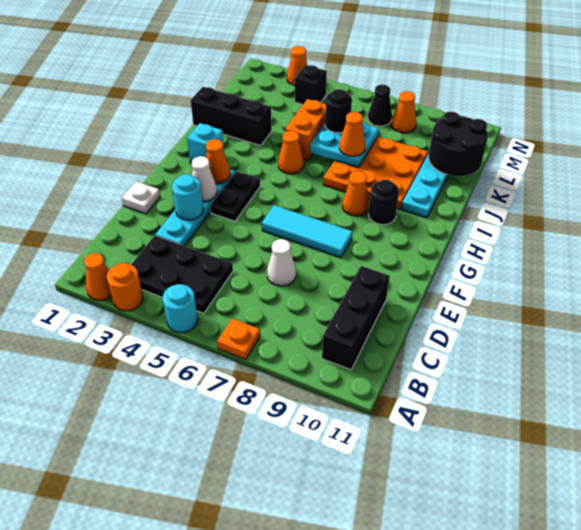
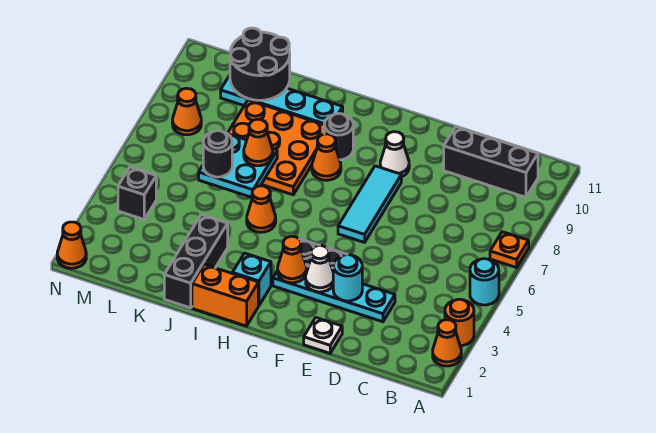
black 2x3 plate [131,235,233,313] -> none
white 1x1 cone [267,239,296,286] -> white 1x1 cone moved to [380,132,409,177]
orange 1x2 brick [285,99,326,160] -> orange 1x2 brick moved to [192,264,258,326]
black 1x1 cone [368,85,392,126] -> none
orange 1x1 cone [287,46,308,86] -> orange 1x1 cone moved to [57,222,86,268]

